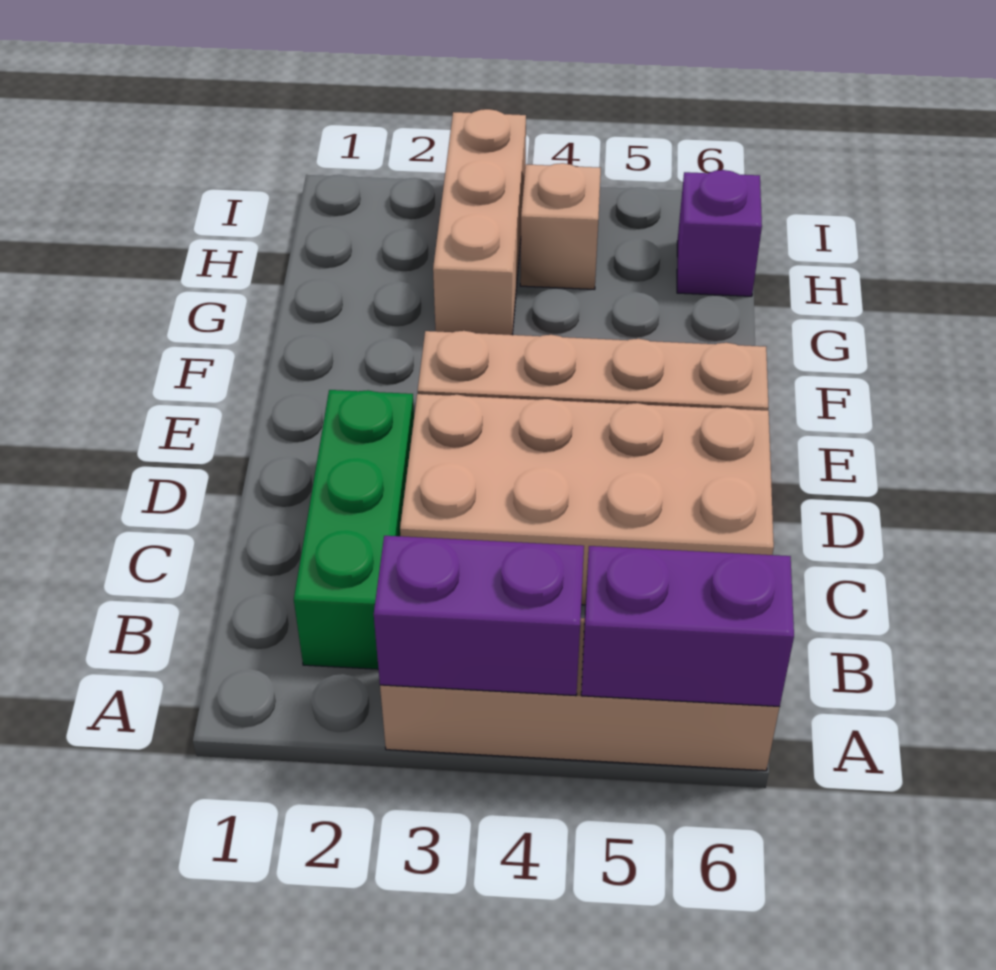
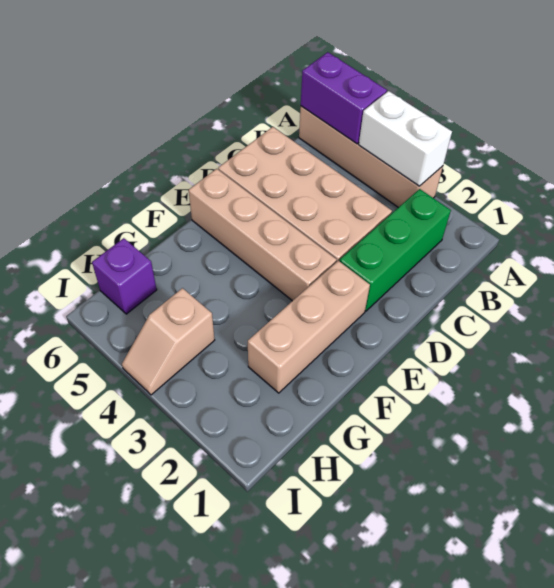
purple 1x2 brick [374,536,584,696] -> white 1x2 brick [359,91,452,186]
tan 1x3 brick [433,109,526,335] -> tan 1x3 brick moved to [248,261,370,393]

